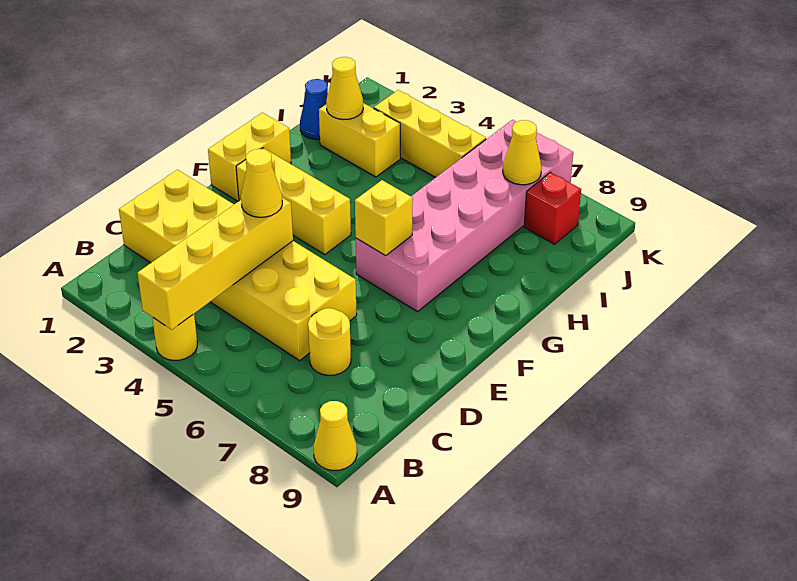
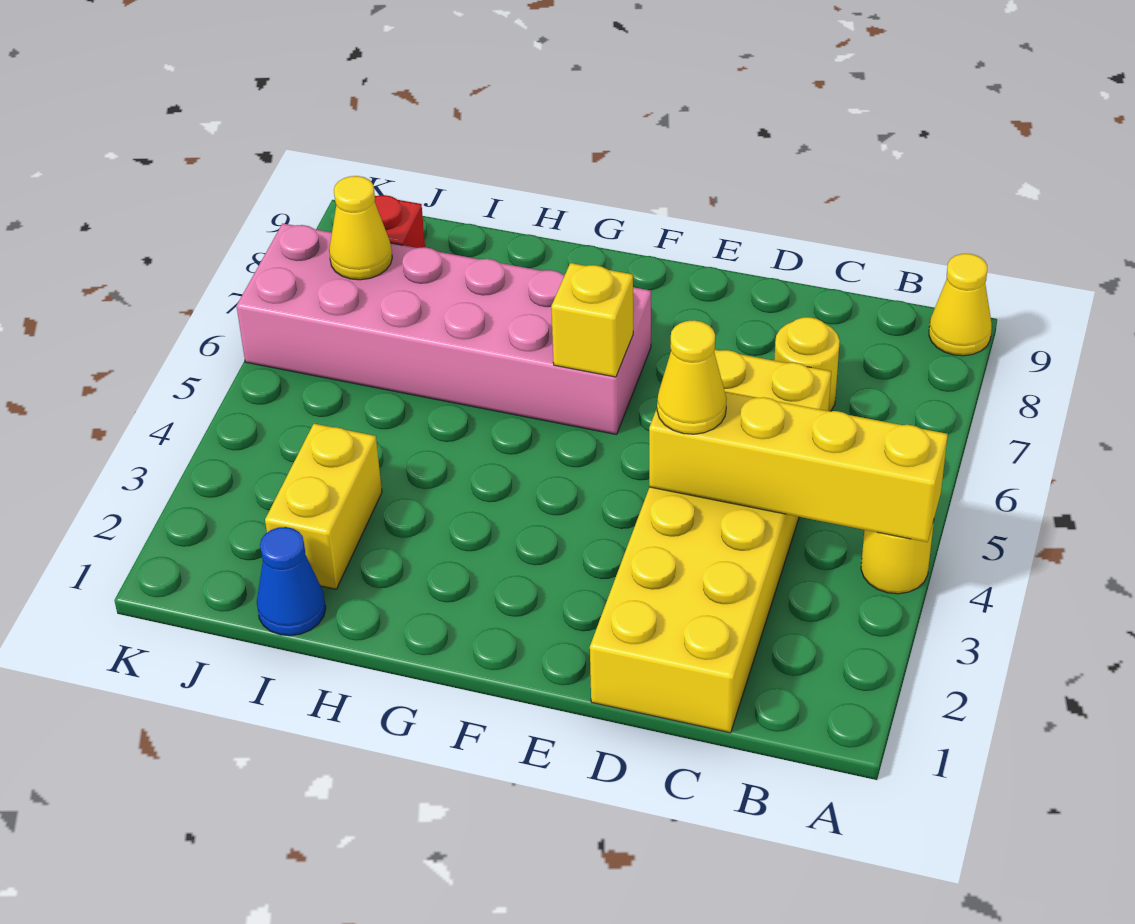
yellow 1x2 brick [208,113,291,201] -> none
yellow 1x3 brick [236,148,351,254] -> none
yellow 1x1 cone [326,57,363,119] -> none
yellow 1x3 brick [374,90,486,177] -> none

